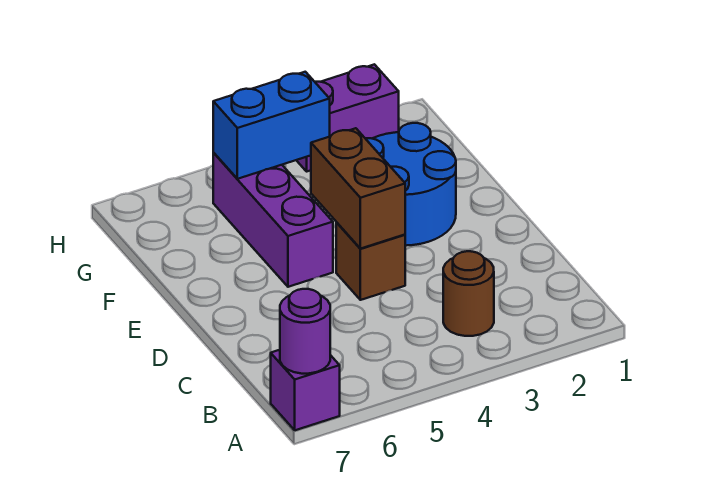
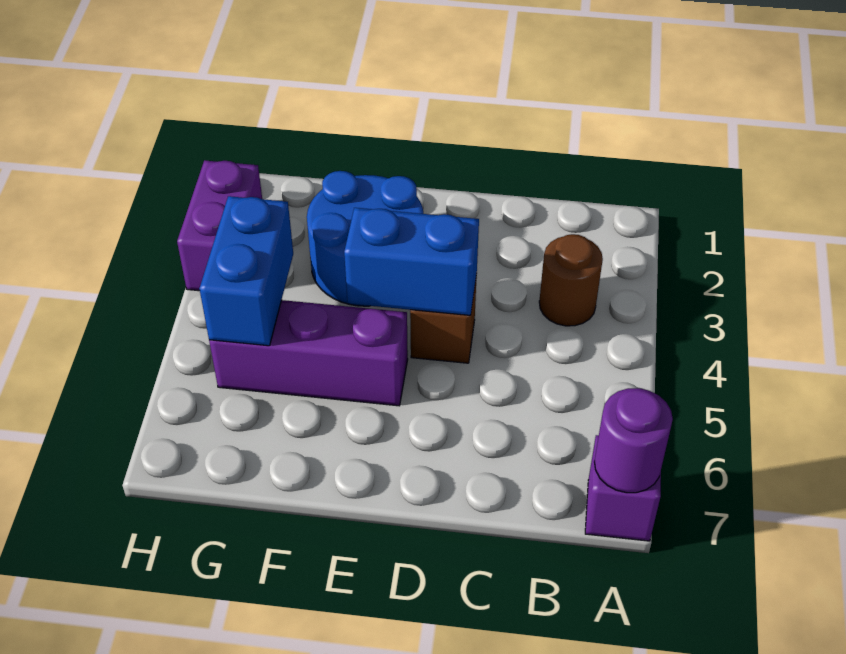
brown 1x2 brick [311,128,405,249] -> blue 1x2 brick [344,208,479,315]

